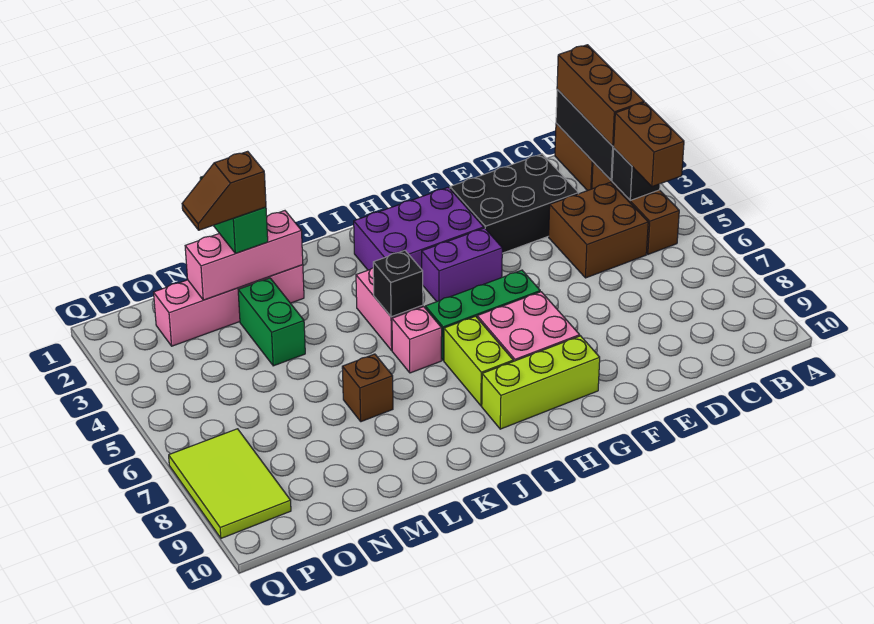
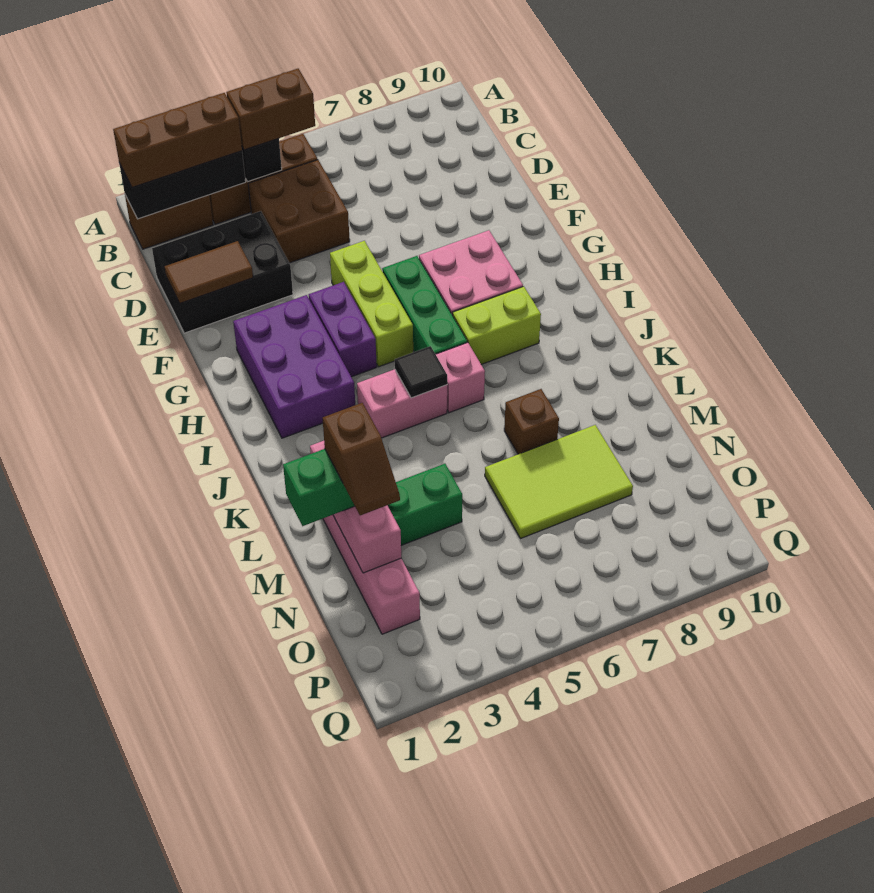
black 2x3 brick [450,154,578,253] -> black 2x3 brick turned to [152,211,293,333]
none -> brown 1x2 tile [165,241,253,303]
lime 1x3 brick [482,336,600,429] -> lime 1x3 brick moved to [330,241,413,367]
black 1x1 brick [373,250,423,317] -> black 1x1 tile [395,346,447,398]
lime 2x3 tile [169,429,291,538] -> lime 2x3 tile moved to [485,425,633,539]

